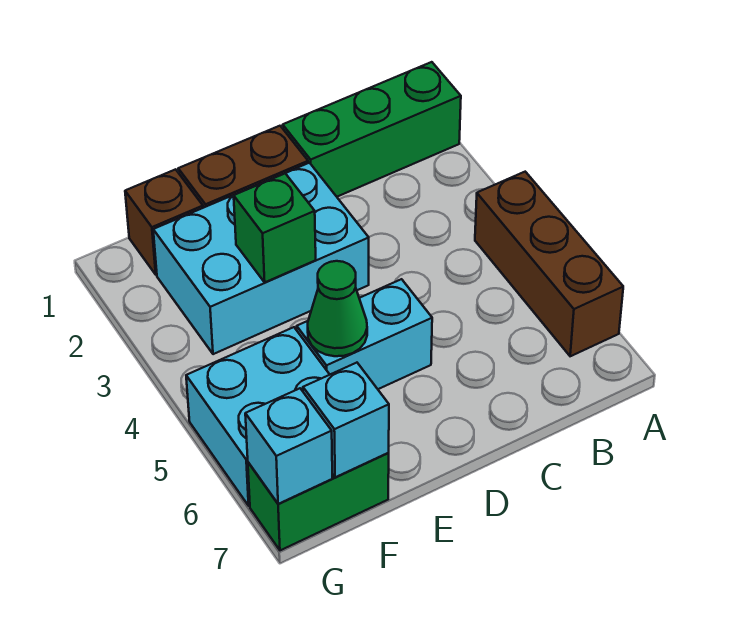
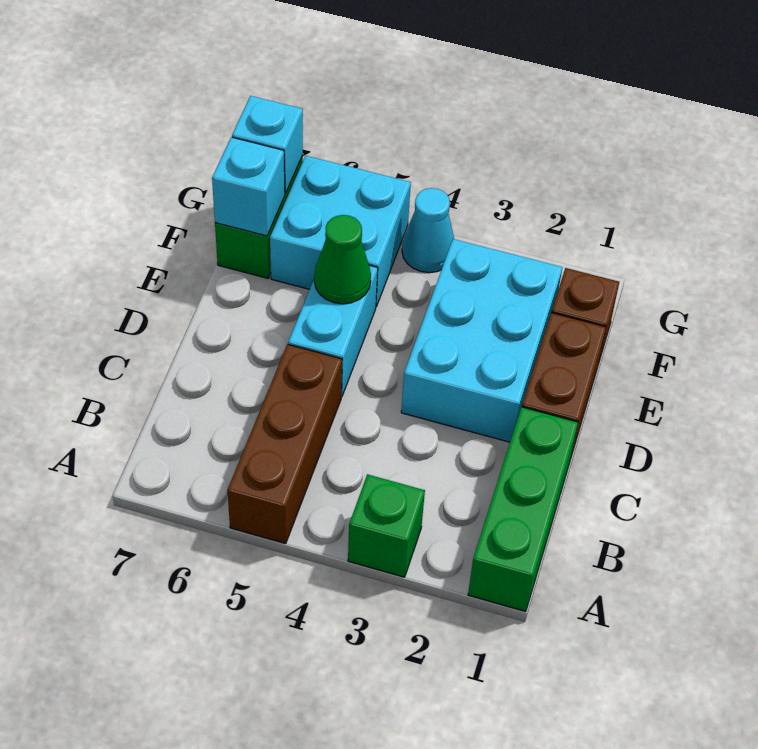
brown 1x3 brick [475,172,623,356] -> brown 1x3 brick turned to [227,344,342,544]
green 1x1 brick [234,173,316,282] -> green 1x1 brick moved to [348,474,425,577]
none -> cyan 1x1 cone [402,188,454,273]

